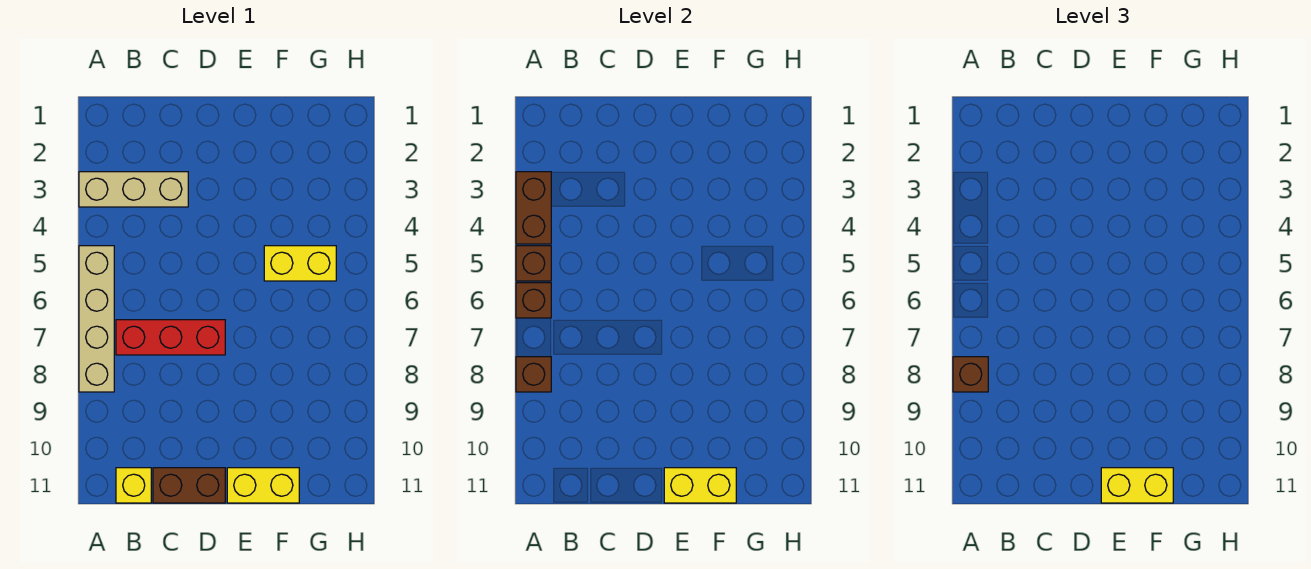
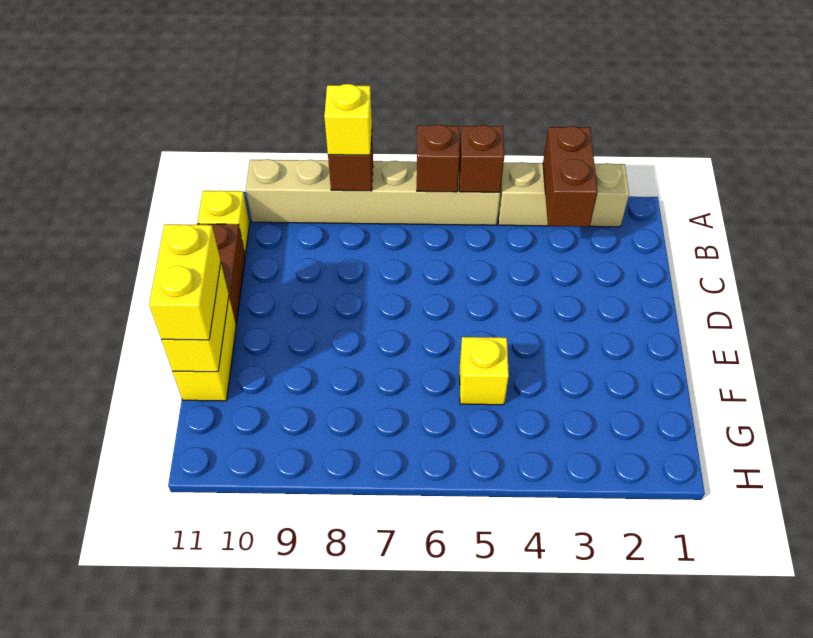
tan 1x3 brick [79,172,188,207] -> tan 1x3 brick turned to [498,162,629,227]
brown 1x2 brick [516,172,551,244] -> brown 1x2 brick turned to [543,126,598,227]
tan 1x4 brick [79,246,114,392] -> tan 1x6 brick [246,159,500,225]
brown 1x1 brick [953,357,988,392] -> yellow 1x1 brick [324,84,372,155]
red 1x3 brick [116,320,225,355] -> none
yellow 1x2 brick [264,246,336,281] -> yellow 1x1 brick [460,337,509,405]

